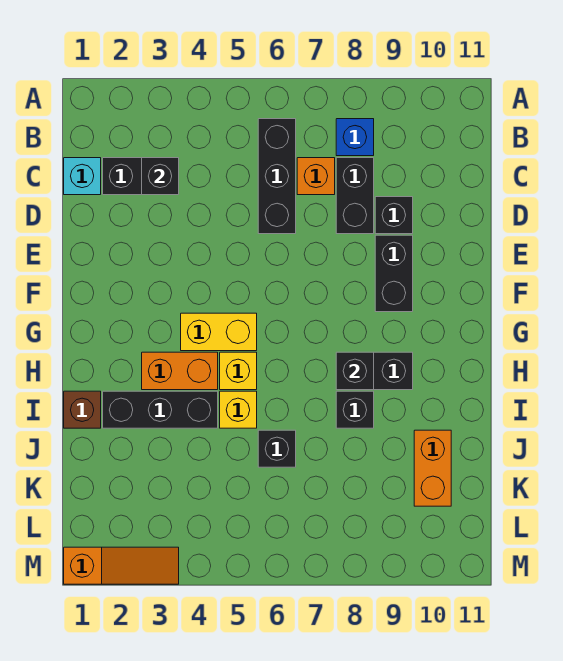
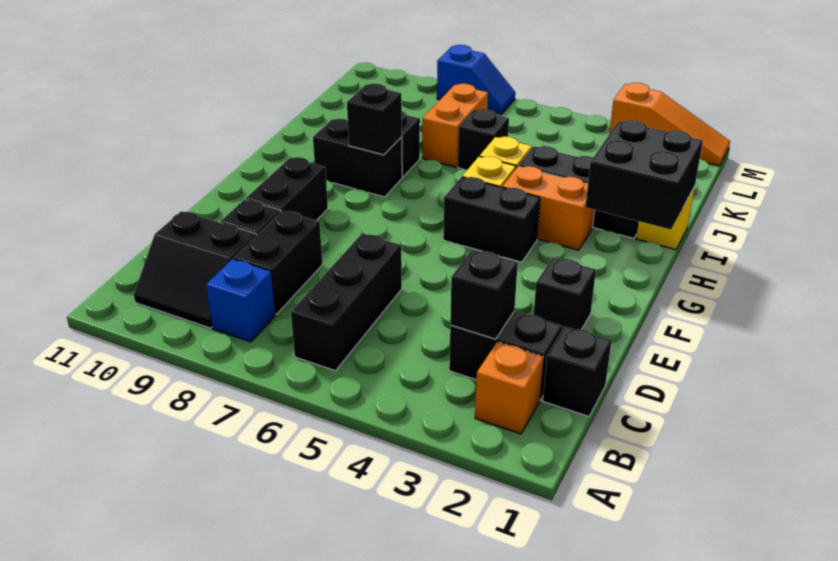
none -> black 2x2 slope [134,211,256,328]
cyan 1x1 brick [64,158,101,195] -> black 1x1 brick [543,327,611,416]
orange 1x1 brick [297,158,335,195] -> orange 1x1 brick moved to [475,342,544,434]
none -> black 1x1 brick [534,258,596,330]
yellow 1x2 brick [181,313,257,351] -> black 1x2 brick [443,177,540,262]
none -> black 2x2 brick [586,120,703,230]
brown 1x1 brick [64,391,101,428] -> yellow 1x1 brick [636,187,695,250]
orange 1x2 brick [414,430,451,506] -> orange 1x2 brick moved to [422,84,488,167]
orange 1x3 slope [64,547,179,584] -> orange 1x3 slope turned to [609,83,730,166]
none -> blue 1x2 slope [437,45,515,114]

